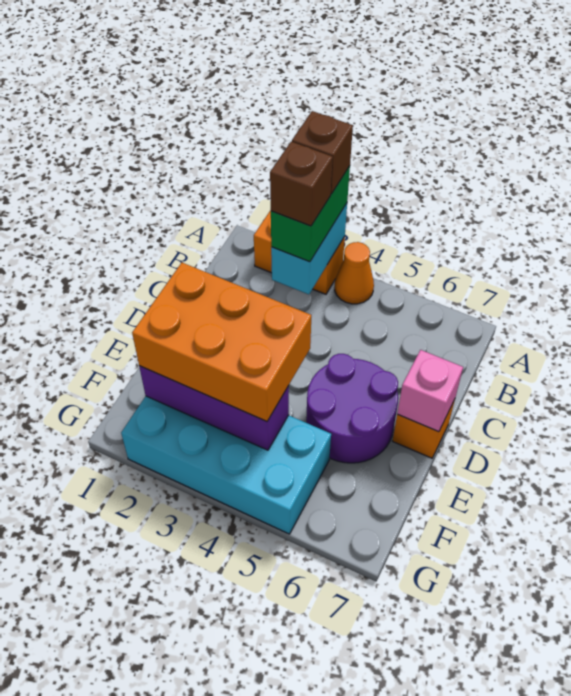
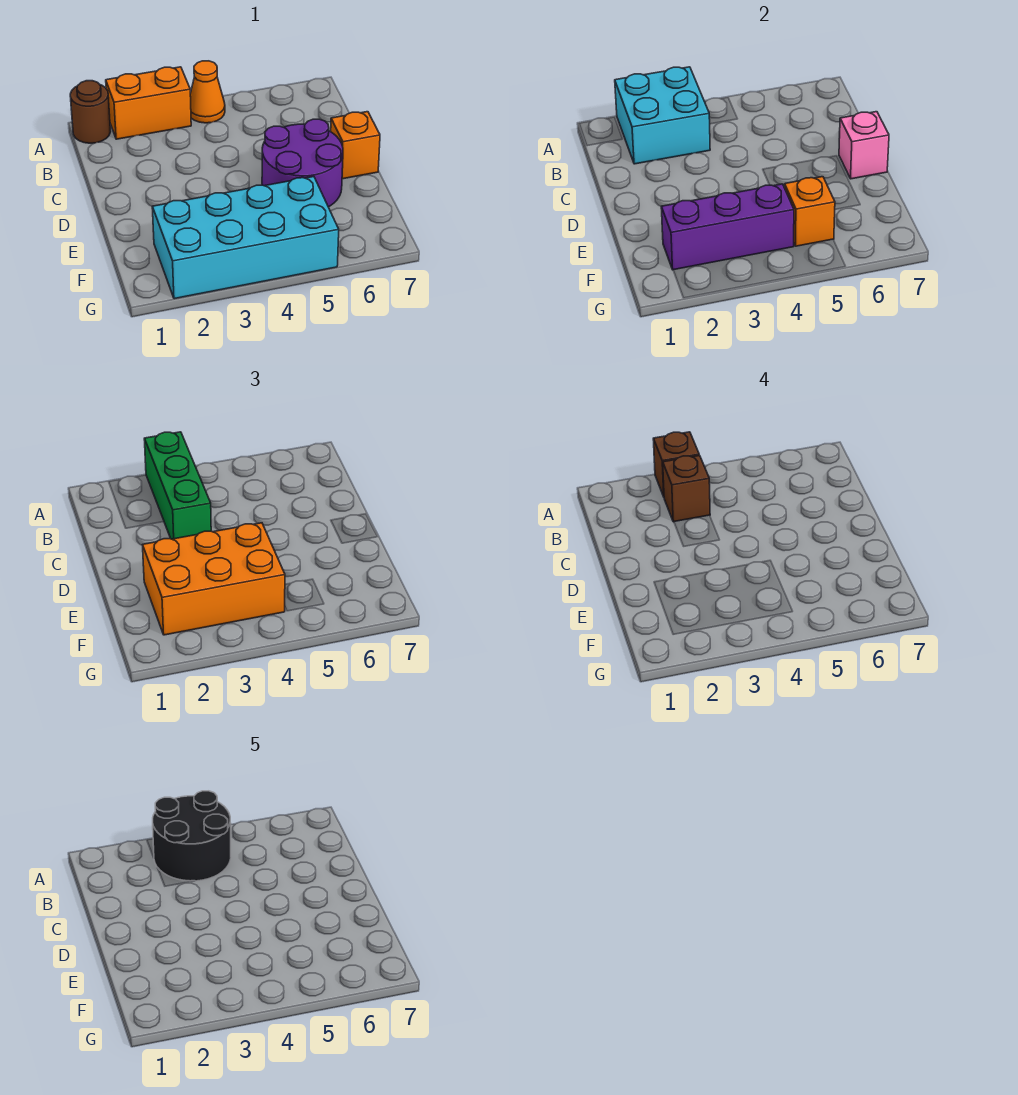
none -> brown 1x1 round brick [70,81,111,143]
cyan 1x2 brick [271,203,347,294] -> cyan 2x2 brick [615,67,710,164]
green 1x2 brick [271,166,350,262] -> green 1x3 brick [144,432,211,539]
none -> black 2x2 round brick [153,791,231,881]
none -> orange 1x1 brick [785,177,835,246]

